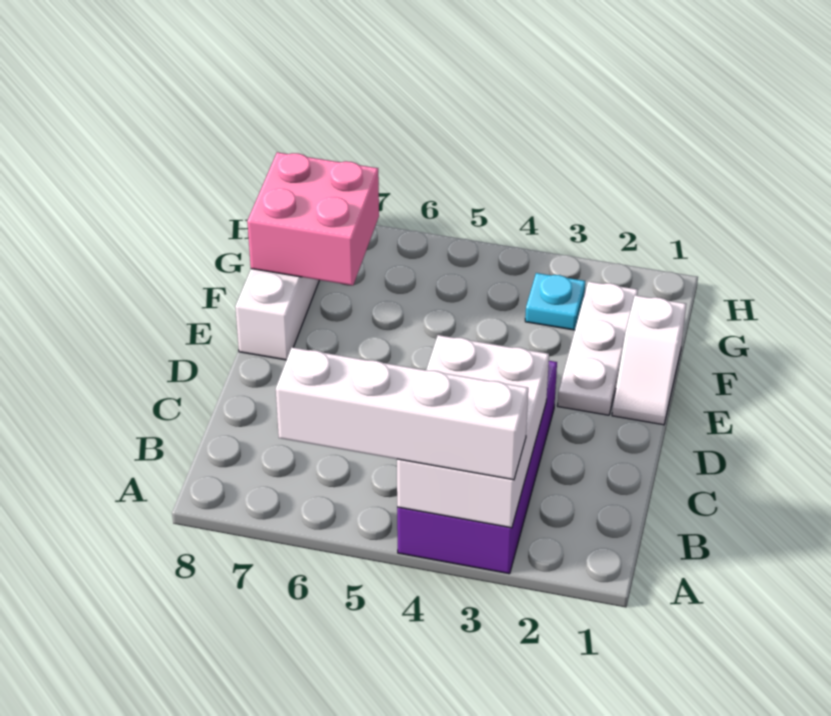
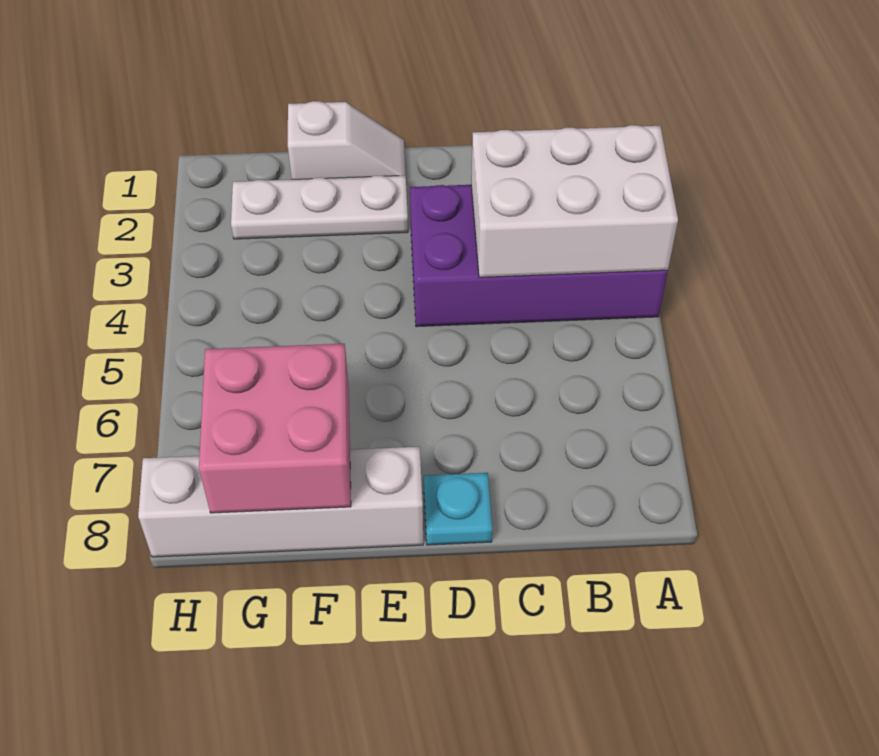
white 1x4 brick [276,347,528,480] -> none
cyan 1x1 plate [525,273,585,330] -> cyan 1x1 plate moved to [424,473,492,545]

